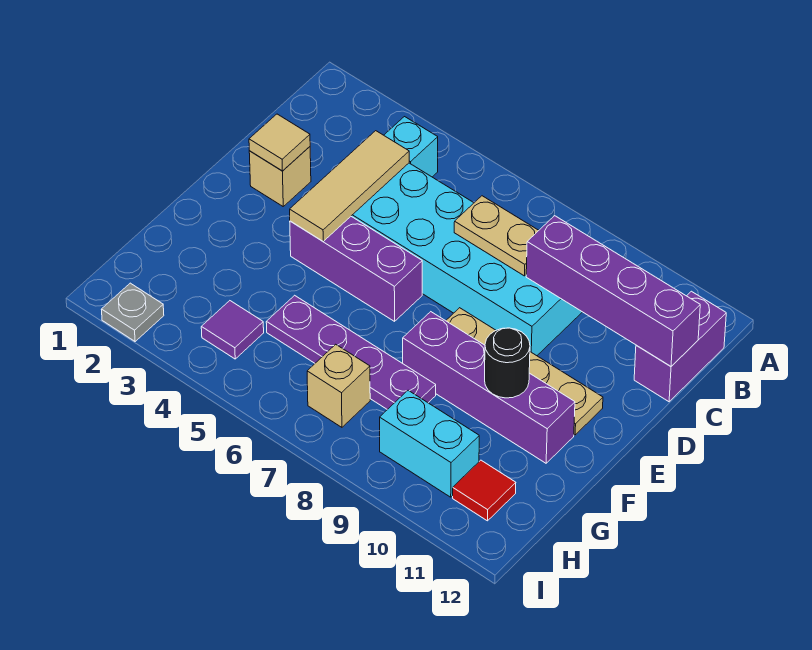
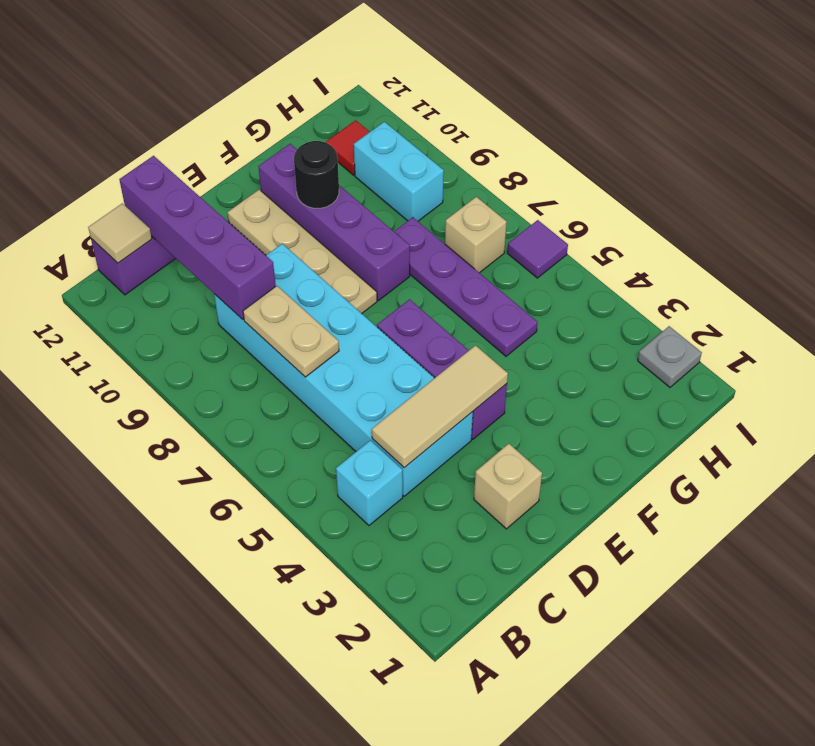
tan 1x1 tile [249,114,310,171] -> tan 1x1 tile moved to [88,203,152,263]
purple 1x1 tile [201,301,264,359] -> purple 1x1 tile moved to [507,220,568,278]

